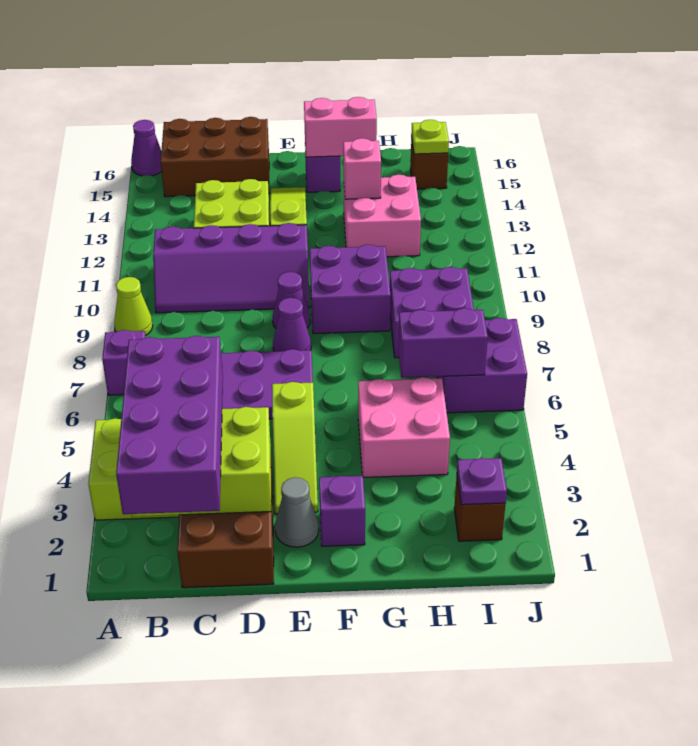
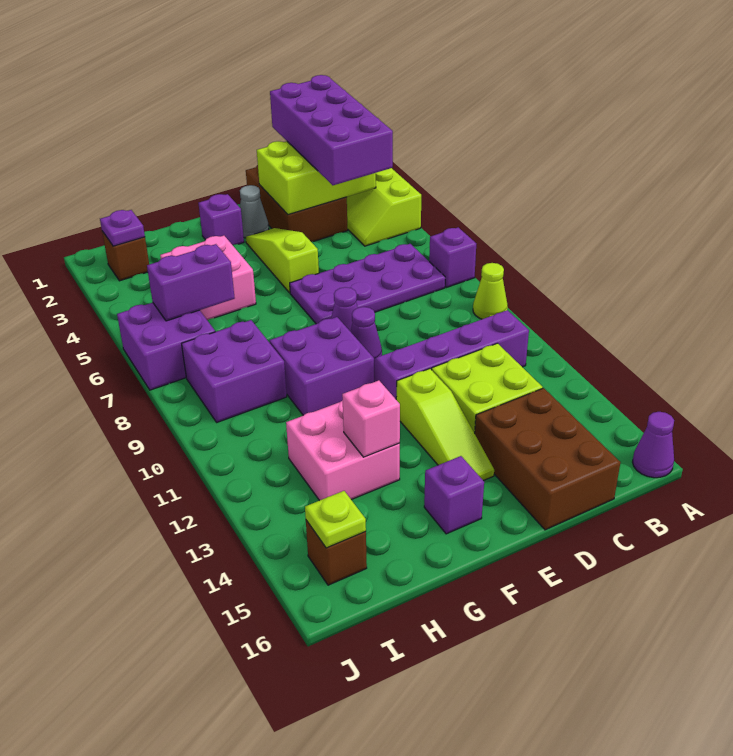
brown 2x3 brick [161,117,269,197] -> brown 2x3 brick turned to [475,388,620,530]
pink 1x2 brick [304,97,377,157] -> none

